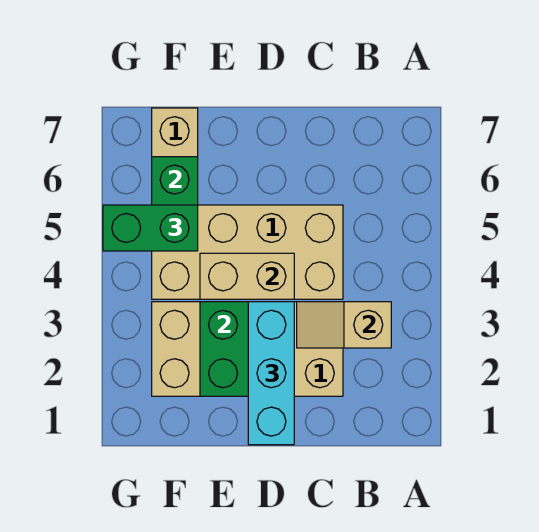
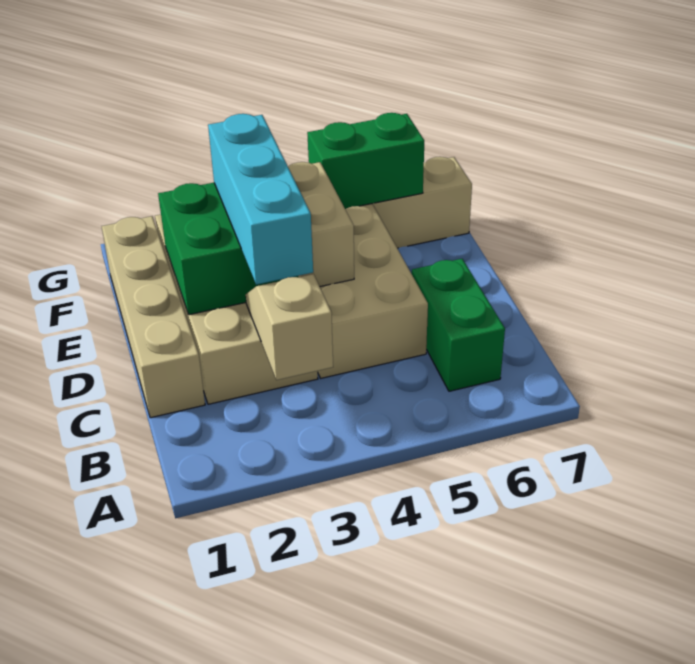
none -> tan 1x4 brick [102,216,205,418]
cyan 1x3 brick [248,302,294,445] -> cyan 1x3 brick turned to [208,114,313,285]
green 1x2 brick [103,205,198,251] -> green 1x2 brick moved to [412,259,505,391]

